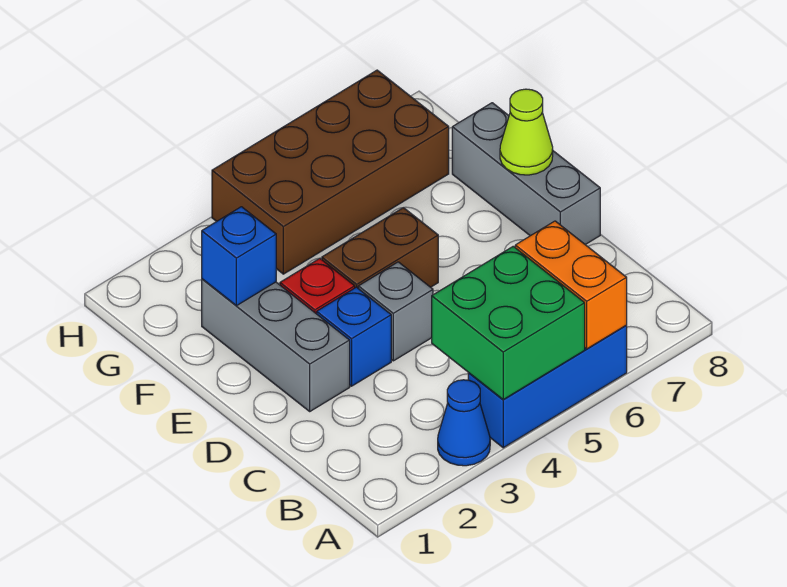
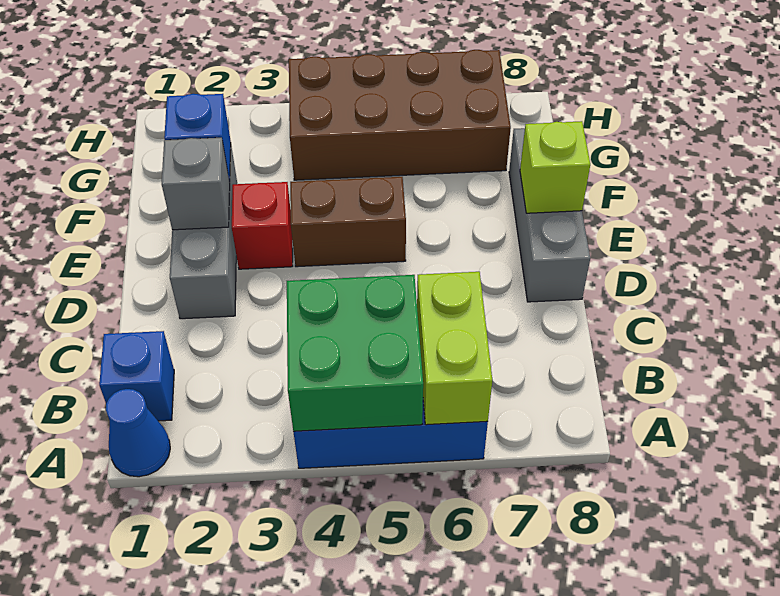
blue 1x1 cone [438,380,490,466] -> blue 1x1 cone moved to [106,389,170,477]
orange 1x2 brick [515,221,627,349] -> lime 1x2 brick [417,272,492,425]
blue 1x1 brick [317,287,391,386] -> blue 1x1 brick moved to [99,331,174,421]
grey 1x1 brick [358,262,433,361] -> grey 1x1 brick moved to [162,138,230,230]
lime 1x1 cone [500,89,553,175] -> lime 1x1 brick [520,121,590,213]

